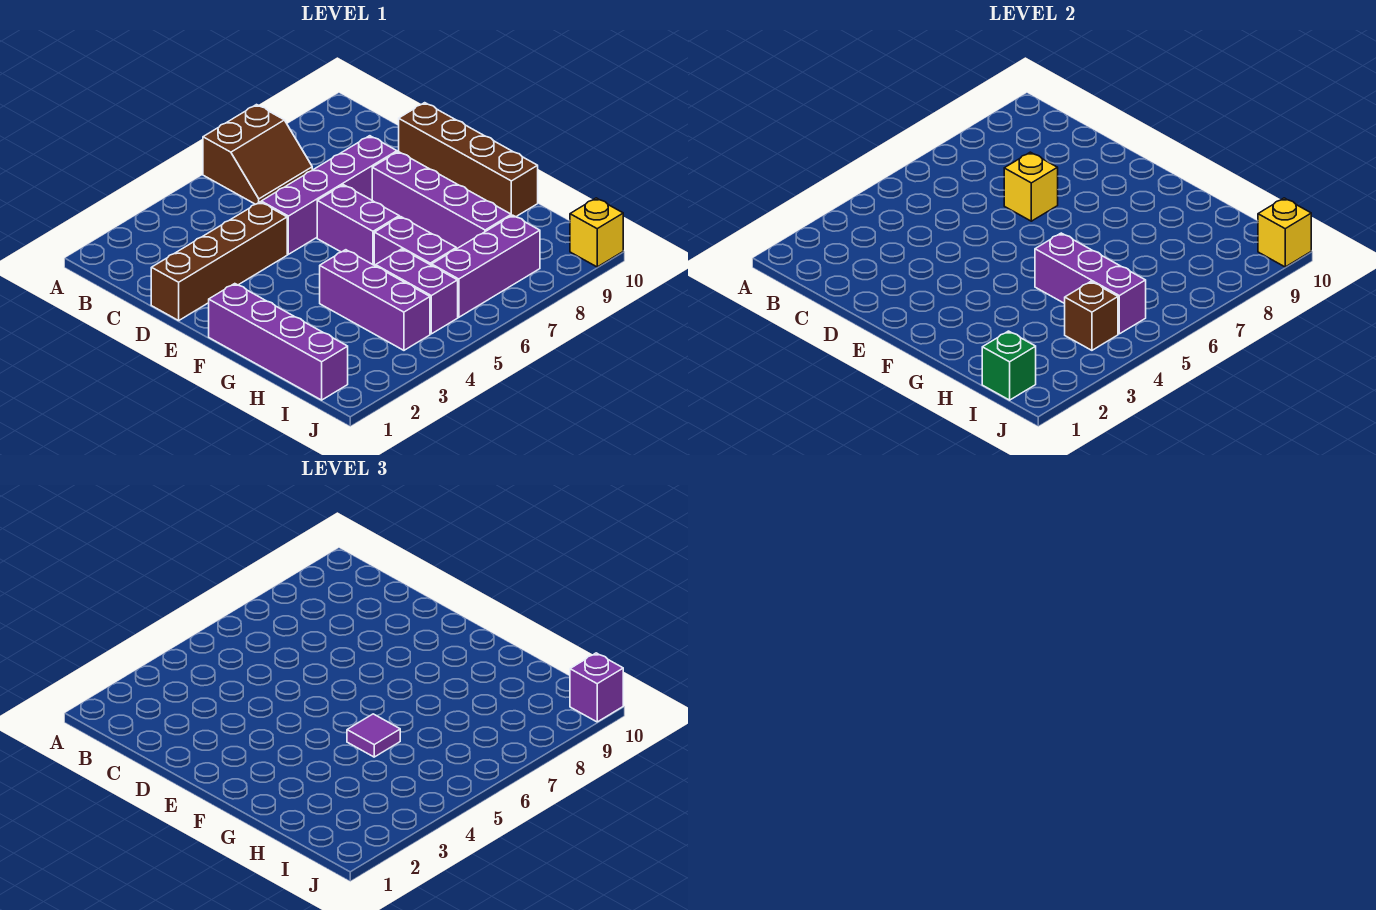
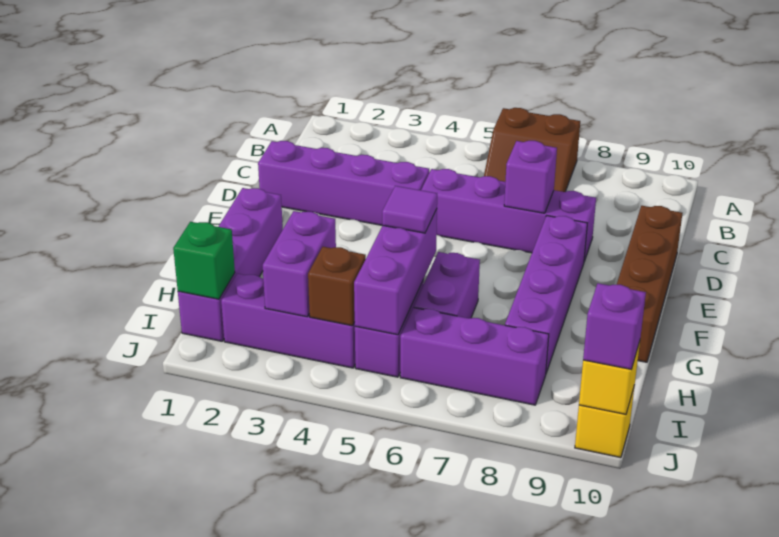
brown 1x4 brick [151,202,287,321] -> purple 1x4 brick [258,141,429,225]
yellow 1x1 brick [1004,152,1058,221] -> purple 1x1 brick [504,141,557,213]
purple 1x2 brick [317,185,399,265] -> purple 1x2 brick moved to [263,211,336,317]
purple 1x3 brick [320,250,430,350] -> purple 1x3 brick turned to [221,274,355,368]

